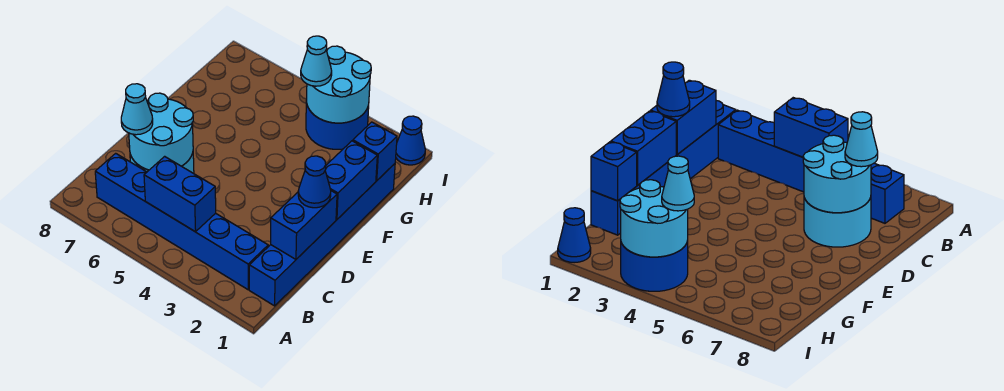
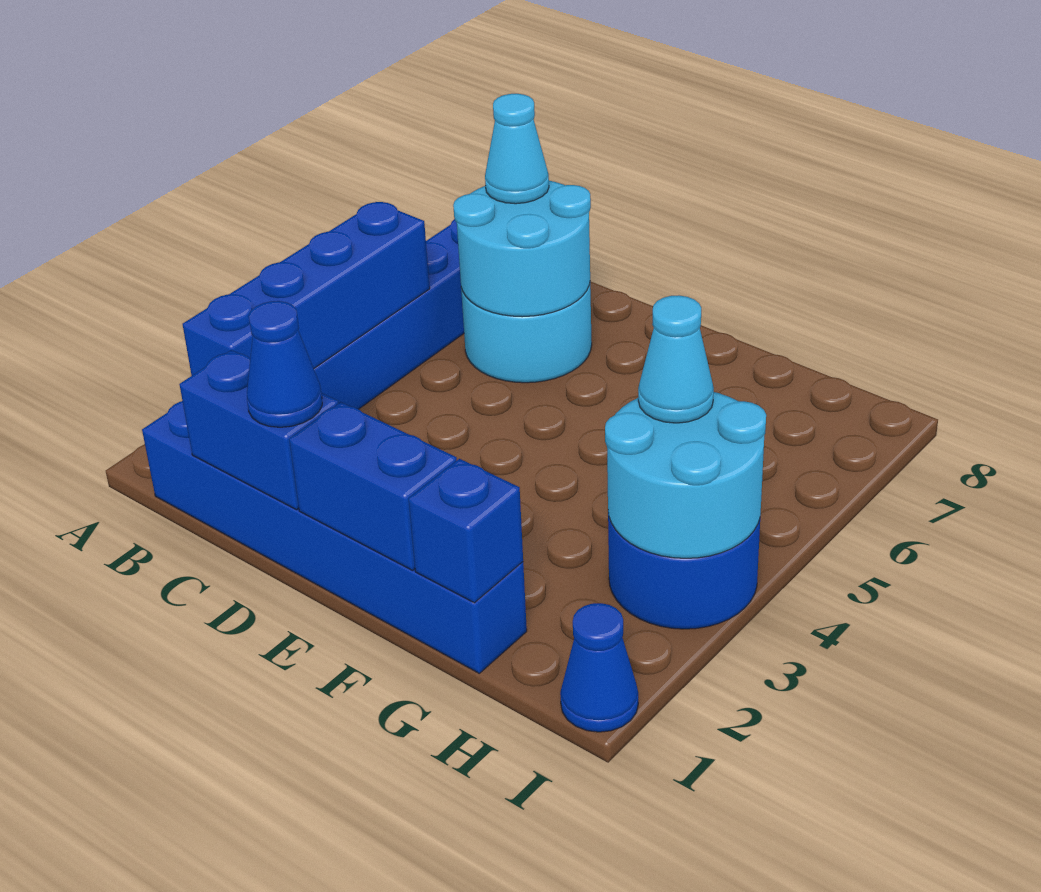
blue 1x2 brick [144,156,216,232] -> blue 1x4 brick [183,202,430,376]

